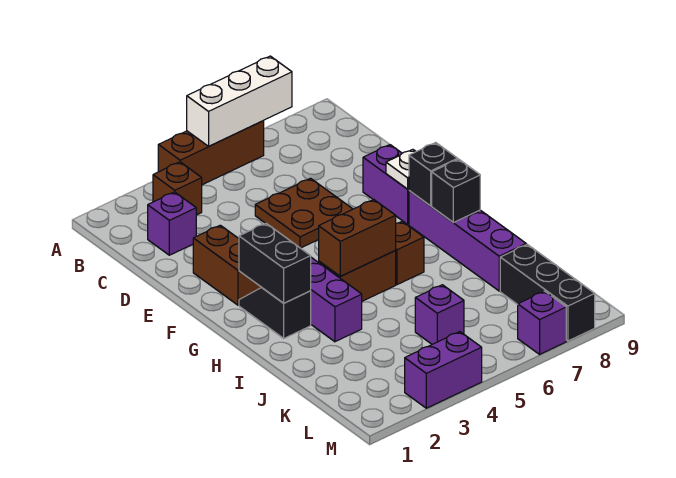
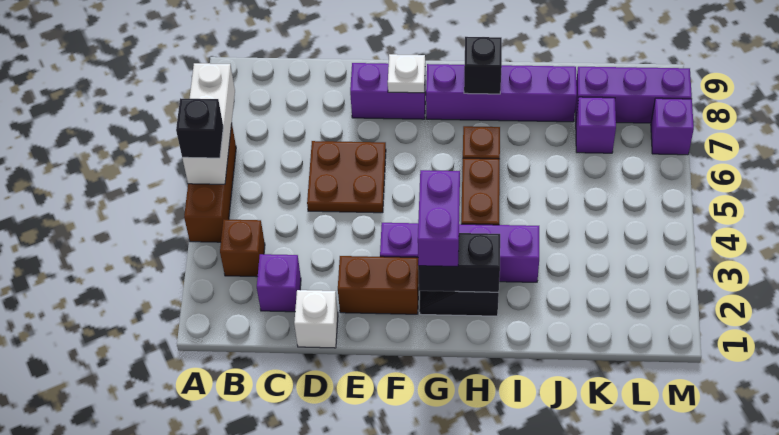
none -> white 1x1 brick [294,290,338,348]
black 1x1 brick [409,143,458,206] -> black 1x1 brick moved to [176,98,223,158]
brown 1x2 brick [319,200,396,276] -> none
purple 1x1 brick [415,285,464,344] -> purple 1x1 brick moved to [576,97,616,153]
black 1x3 brick [500,244,595,341] -> purple 1x3 brick [575,67,692,123]
purple 1x2 brick [405,332,482,408] -> purple 1x2 brick moved to [418,170,460,267]

